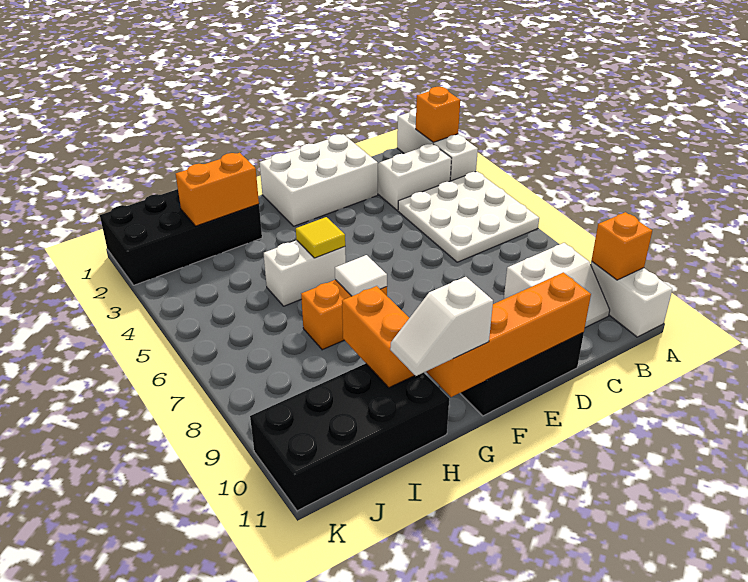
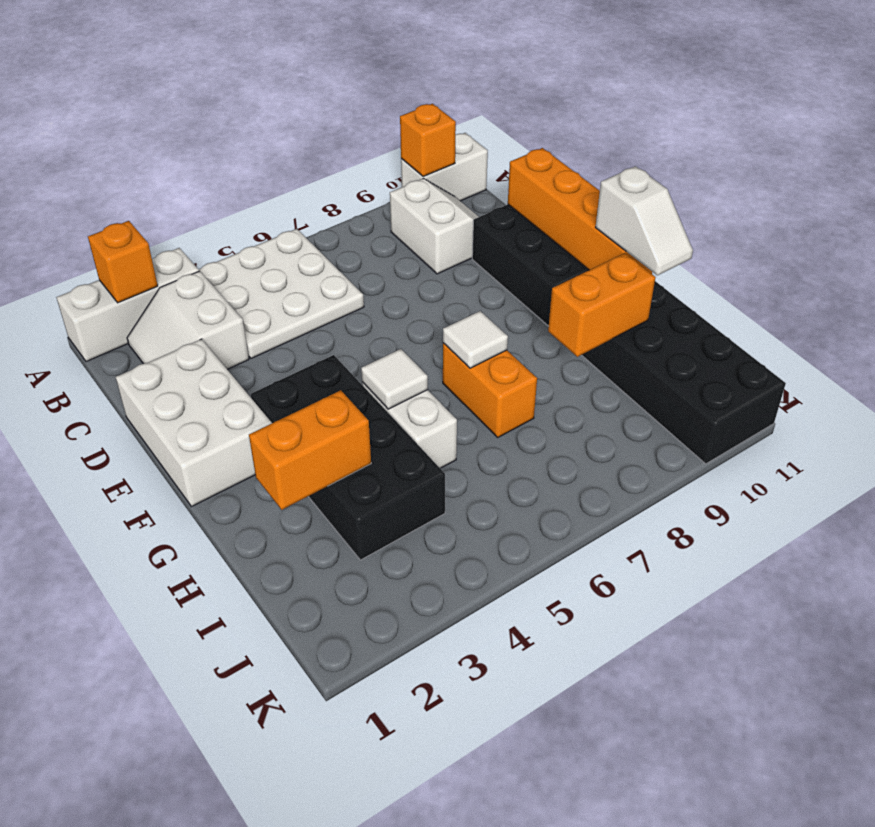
yellow 1x1 tile [296,217,345,258] -> white 1x1 tile [361,349,428,409]
black 2x4 brick [100,189,262,285] -> black 2x4 brick moved to [251,355,445,560]
orange 1x2 brick [176,153,259,226] -> orange 1x2 brick turned to [249,390,371,510]

